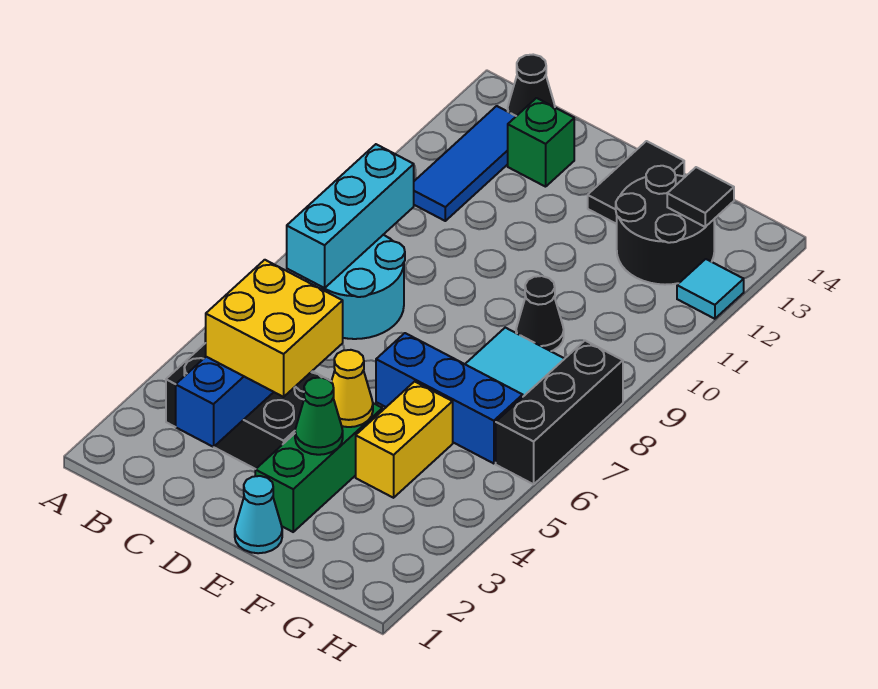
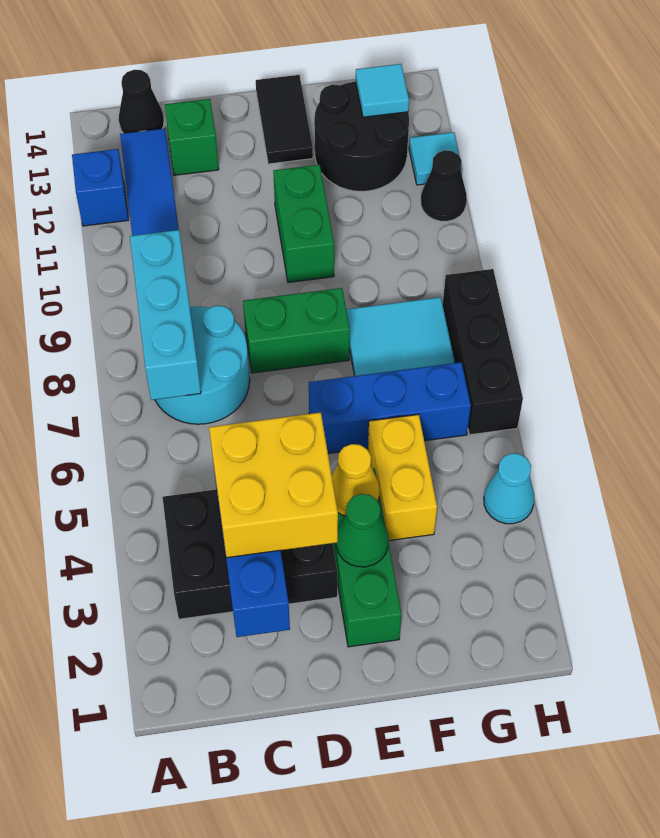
none -> blue 1x1 brick [72,149,128,226]
none -> green 1x2 brick [243,288,350,373]
cyan 1x1 cone [235,476,282,553] -> cyan 1x1 cone moved to [484,453,534,524]
none -> green 1x2 brick [273,165,334,282]
black 1x1 cone [516,276,564,351] -> black 1x1 cone moved to [421,150,467,221]
black 1x1 tile [667,167,734,227] -> cyan 1x1 tile [356,64,409,117]

